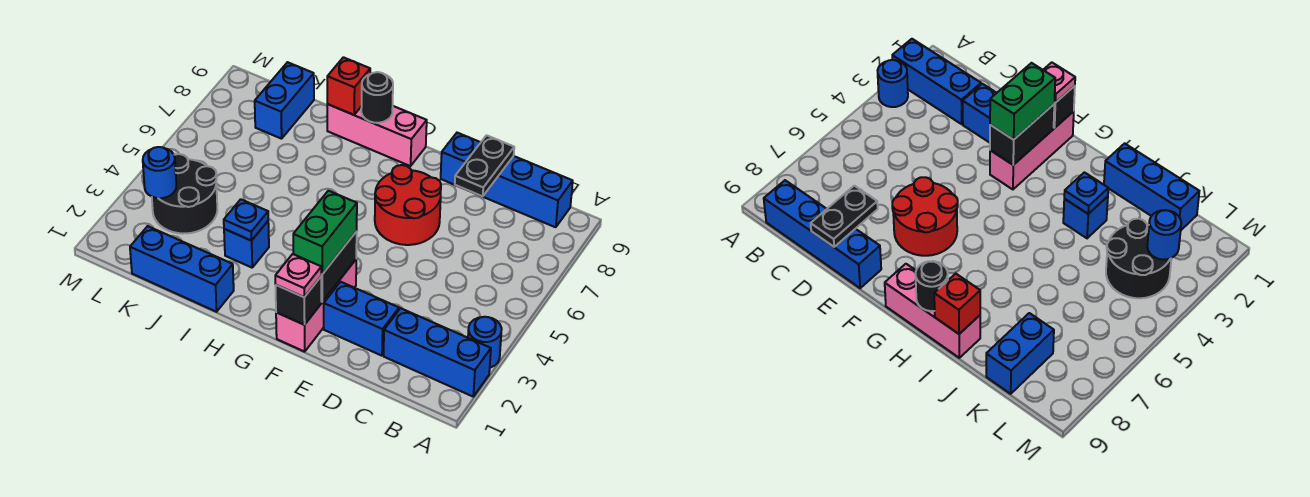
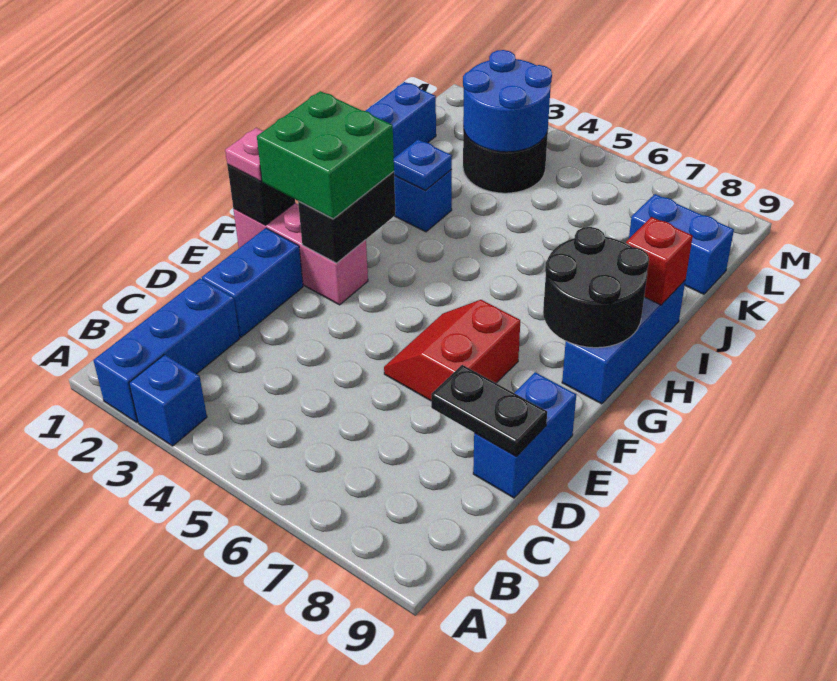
blue 1x1 round brick [468,317,502,368] -> blue 1x1 brick [129,355,207,446]
blue 1x4 brick [441,133,573,227] -> blue 1x2 brick [473,372,576,498]
red 2x2 round brick [375,165,441,245] -> red 2x2 slope [384,300,520,401]
black 1x2 brick [321,231,357,302] -> black 1x2 brick turned to [298,171,396,263]
green 1x2 brick [293,191,357,274] -> green 2x2 brick [257,91,394,219]
pink 1x3 brick [327,104,427,166] -> blue 1x3 brick [562,281,685,404]
black 1x1 round brick [361,72,393,123] -> black 2x2 round brick [543,227,649,348]
blue 1x1 round brick [143,147,176,198] -> blue 2x2 round brick [463,50,552,152]

